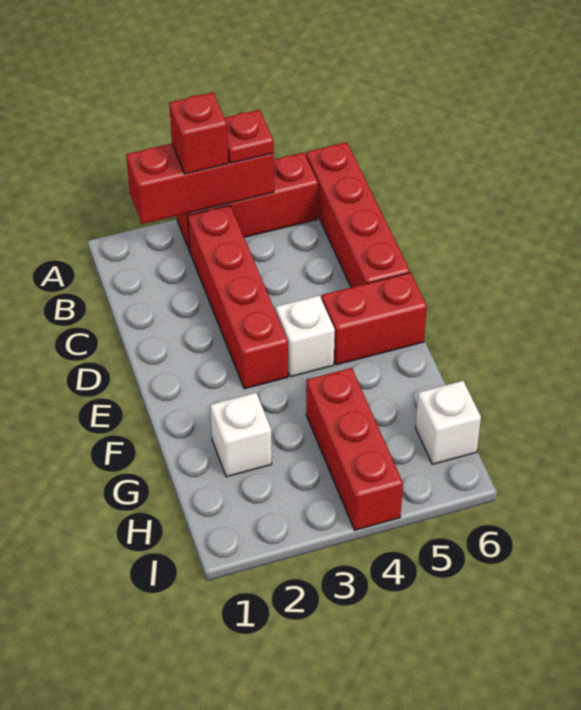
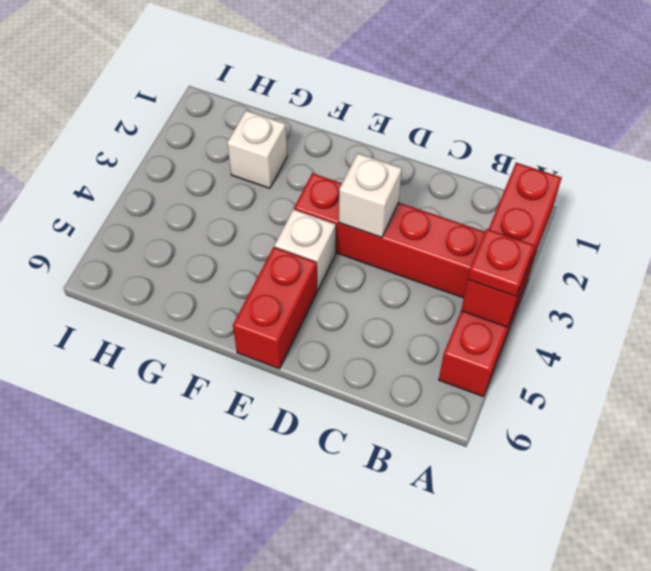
red 1x1 brick [169,93,228,174] -> none
red 1x4 brick [306,142,410,287] -> none
red 1x3 brick [306,368,403,530] -> none
white 1x1 brick [416,381,481,464] -> white 1x1 brick moved to [339,153,402,238]

